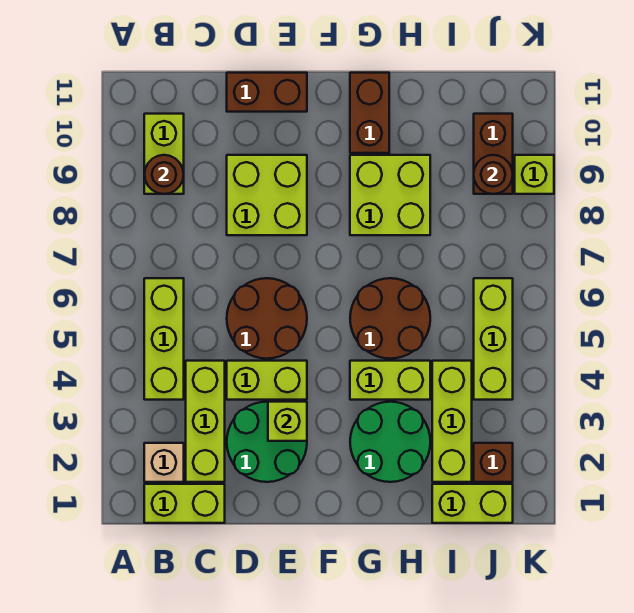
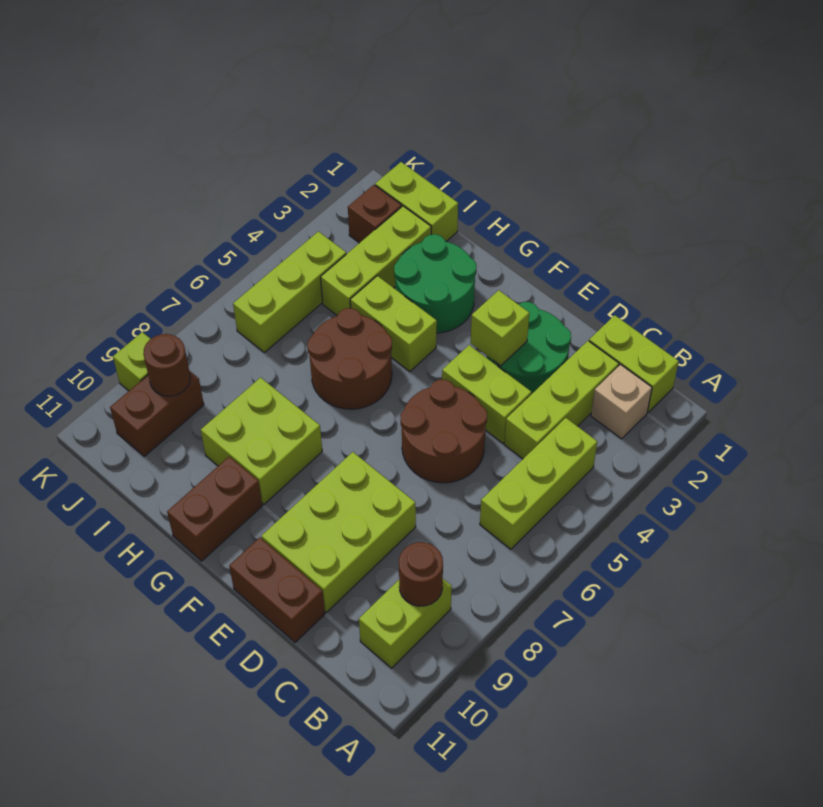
lime 2x2 brick [227,155,307,235] -> lime 2x3 brick [261,452,416,612]

